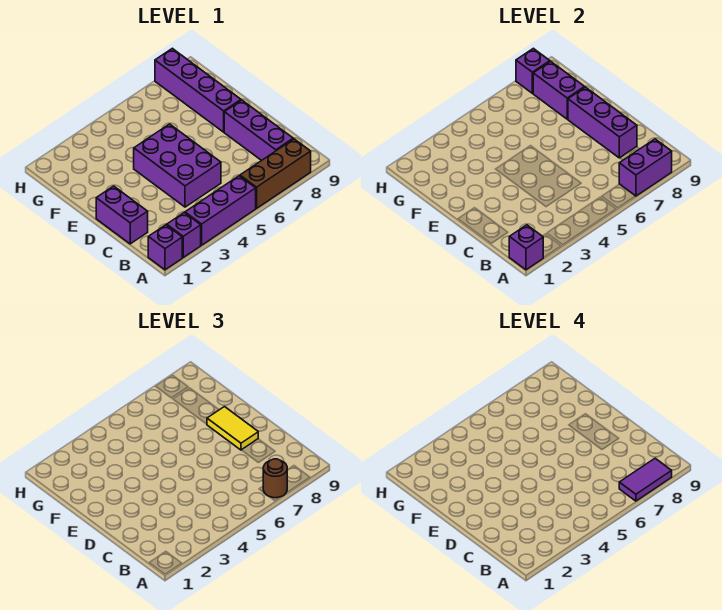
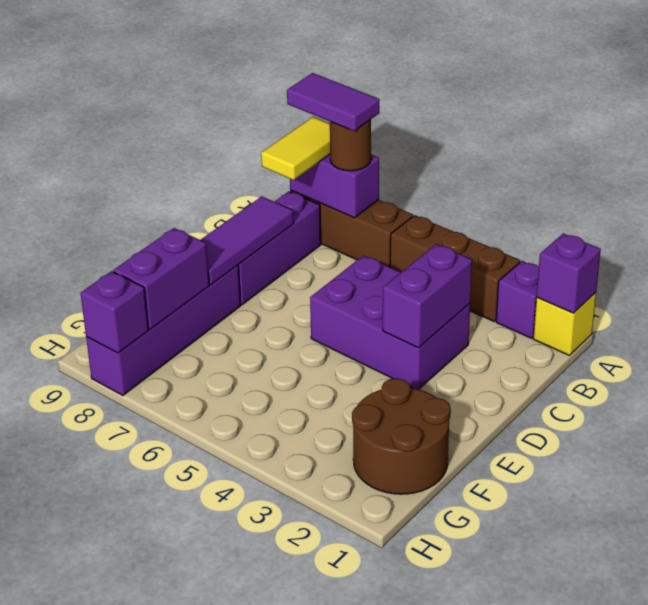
purple 1x1 brick [148,225,182,270] -> yellow 1x1 brick [533,293,596,355]
purple 1x3 brick [185,176,256,245] -> brown 1x3 brick [390,215,520,321]
purple 1x2 brick [96,186,148,244] -> purple 1x2 brick moved to [383,244,472,348]
purple 2x3 brick [134,124,221,207] -> purple 2x3 brick turned to [310,256,470,389]
purple 1x3 brick [568,87,637,158] -> purple 1x3 tile [201,196,294,285]
yellow 1x2 tile [207,407,258,450] -> yellow 1x2 tile moved to [261,117,330,180]
none -> brown 2x2 round brick [352,378,451,494]

